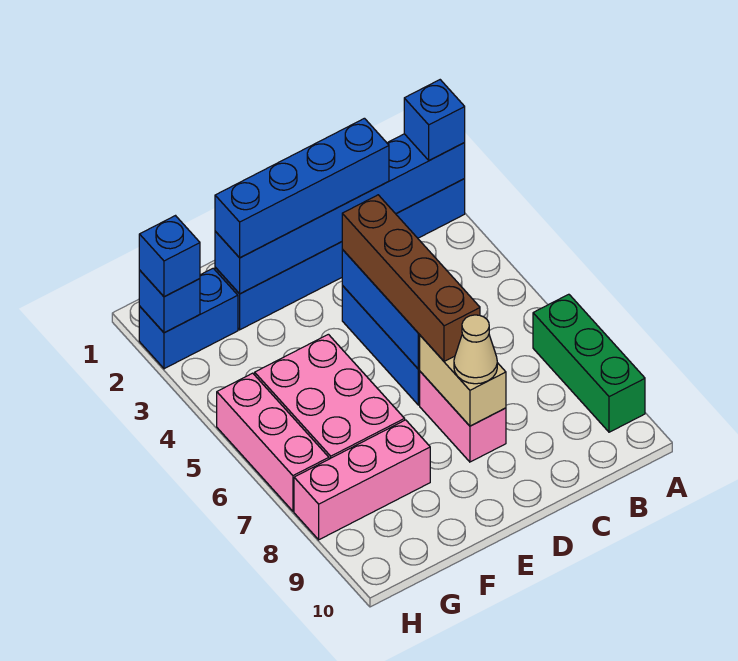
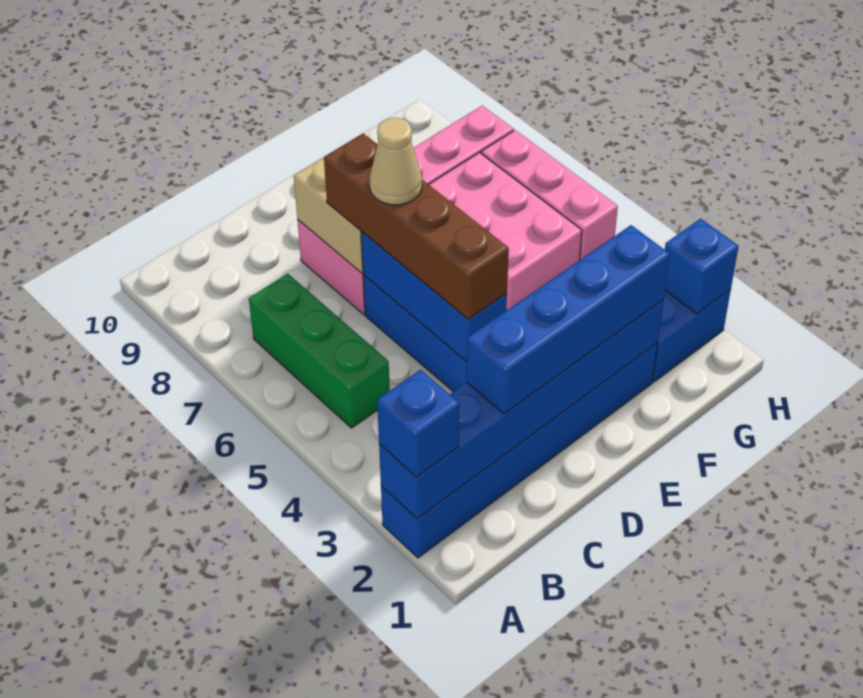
green 1x3 brick [533,294,645,432] -> green 1x3 brick moved to [249,274,390,428]
tan 1x1 cone [454,315,497,384] -> tan 1x1 cone moved to [369,118,422,205]
blue 1x1 brick [139,216,200,297] -> none

